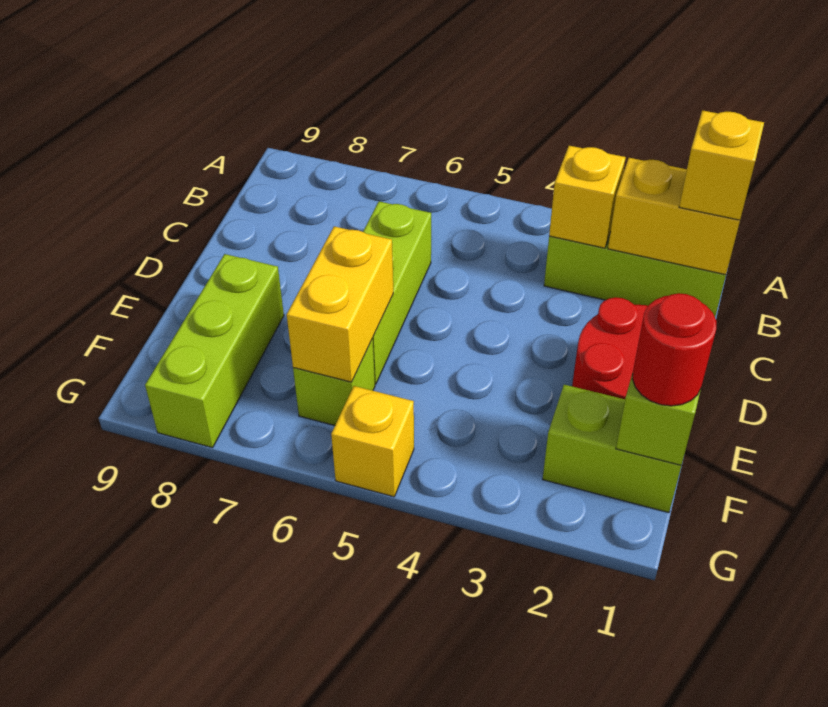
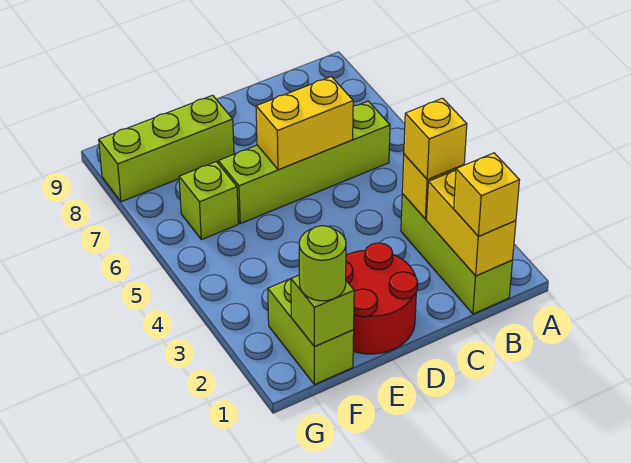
lime 1x3 brick [363,201,431,384] -> lime 1x4 brick [218,101,390,224]
yellow 1x2 brick [287,226,393,382] -> yellow 1x2 brick moved to [256,76,353,170]
red 1x1 round brick [633,293,716,406] -> lime 1x1 round brick [299,226,346,301]
yellow 1x1 brick [331,386,414,497] -> yellow 1x1 brick moved to [404,98,467,179]

